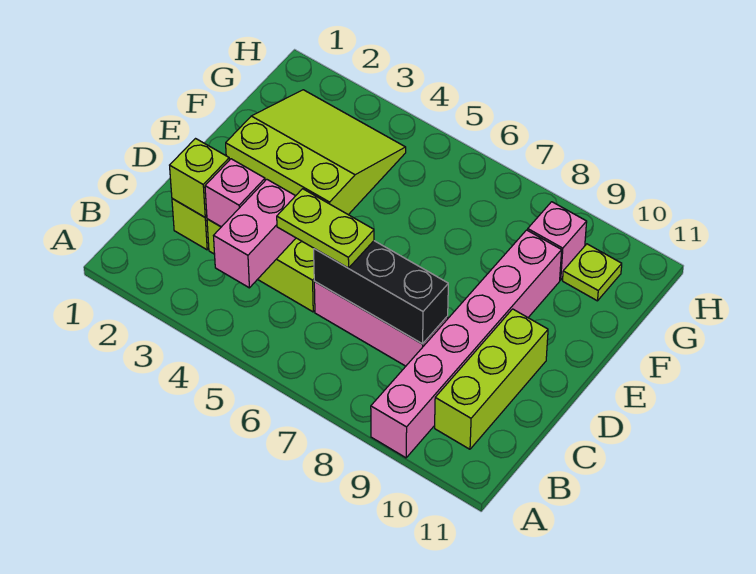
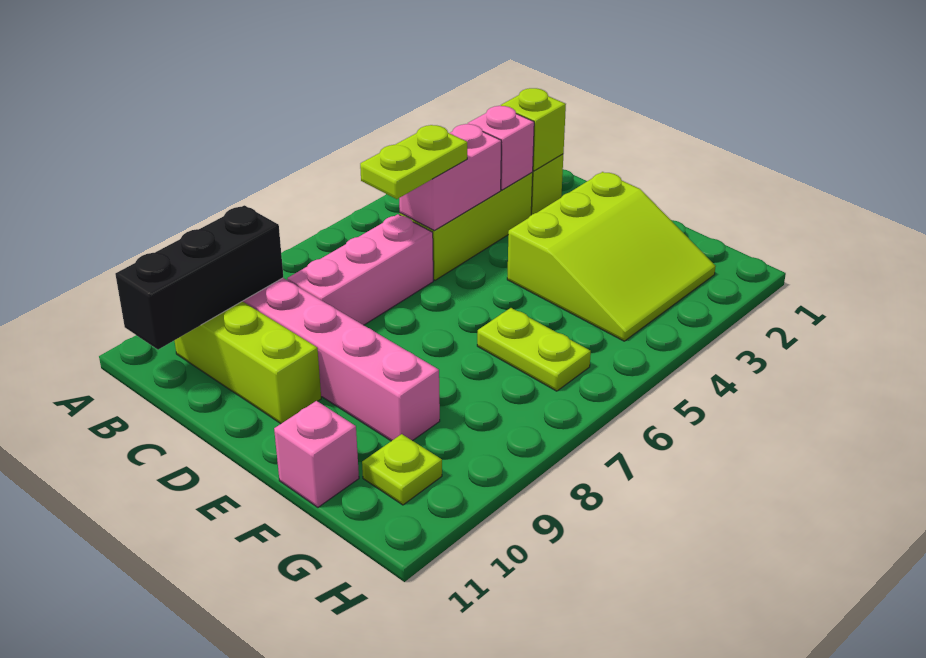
pink 1x2 brick [214,179,296,288] -> pink 1x2 brick turned to [399,124,502,230]
black 1x3 brick [314,241,448,344] -> black 1x3 brick moved to [115,205,283,350]
none -> lime 1x2 plate [477,308,591,391]
pink 1x1 brick [528,202,587,280] -> pink 1x1 brick moved to [274,401,359,507]

